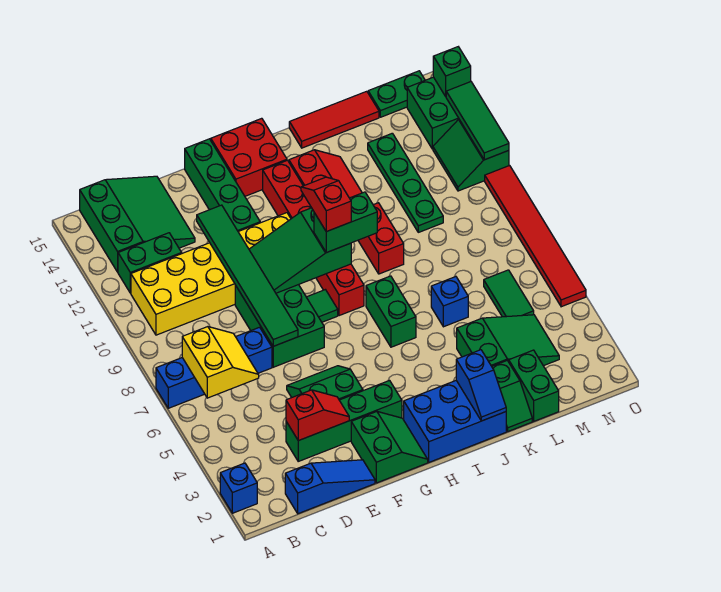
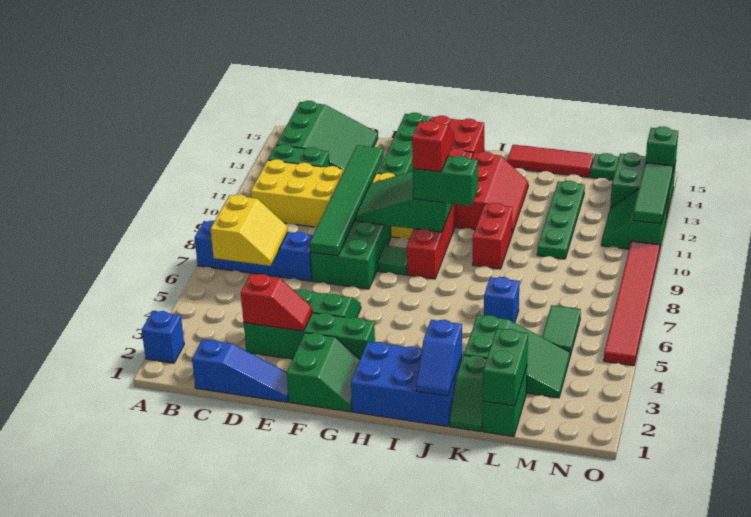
green 1x2 brick [366,276,416,347] -> green 1x2 brick moved to [483,329,528,406]

